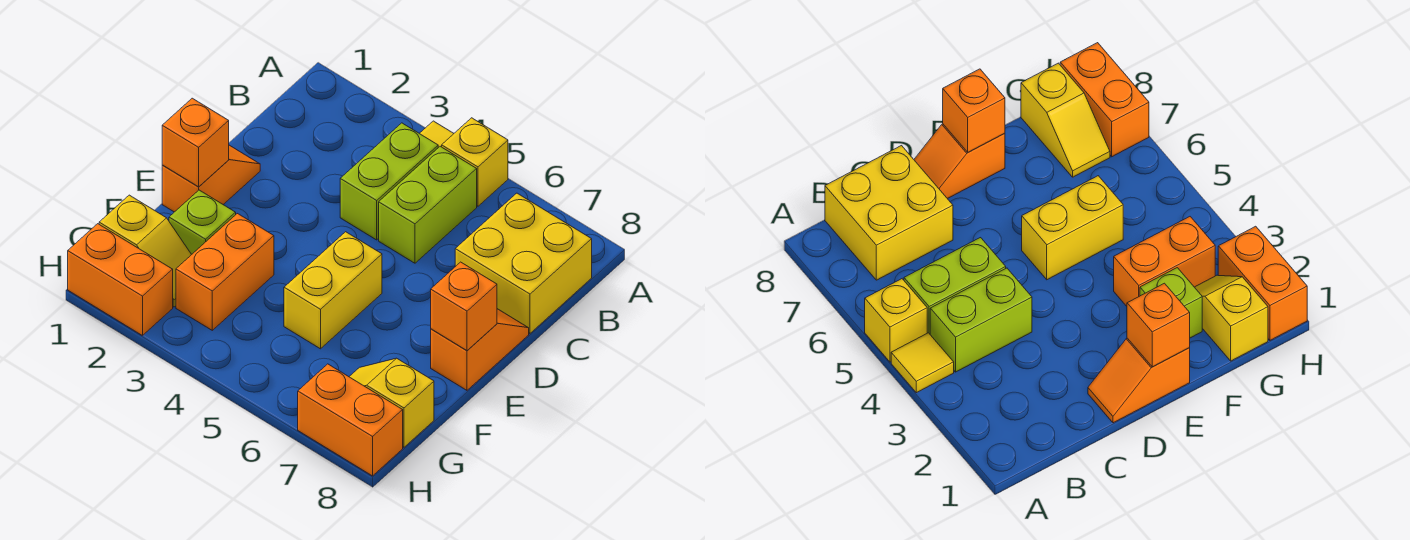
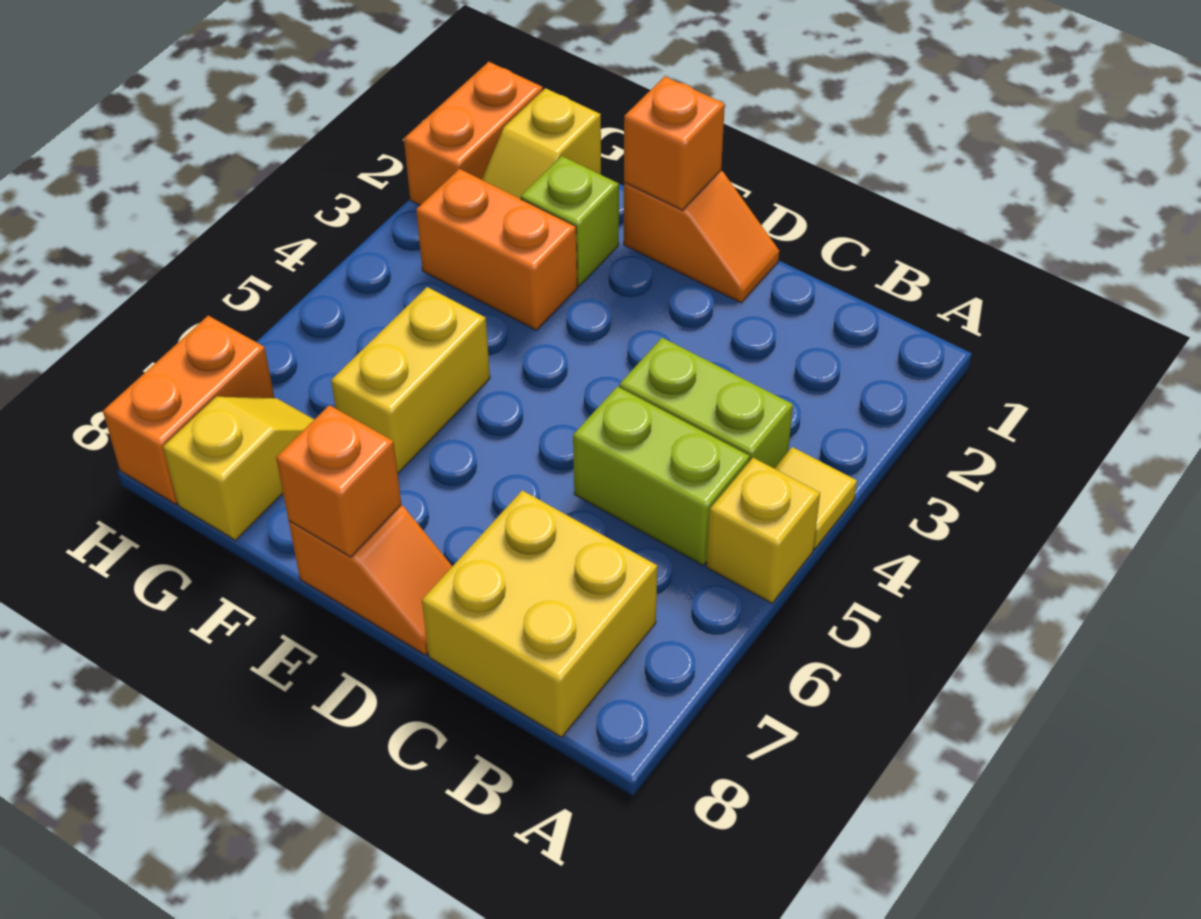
yellow 1x2 brick [284,232,382,349] -> yellow 1x2 brick turned to [331,287,490,473]

